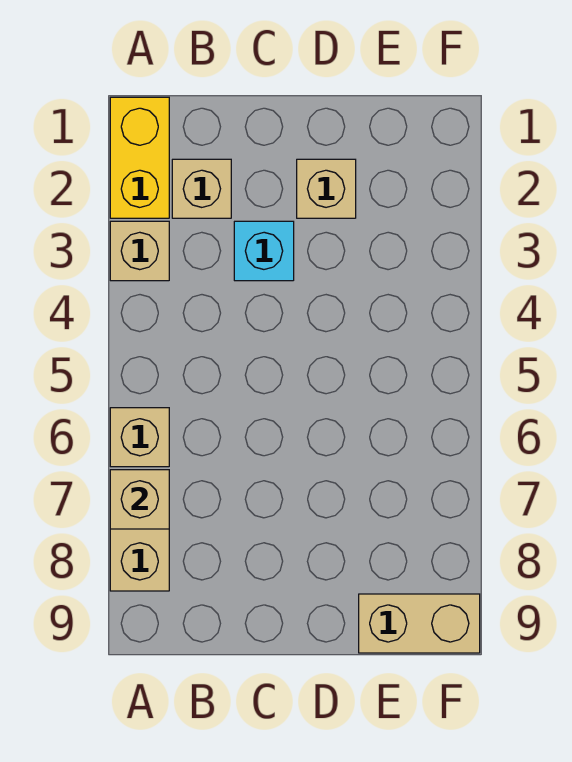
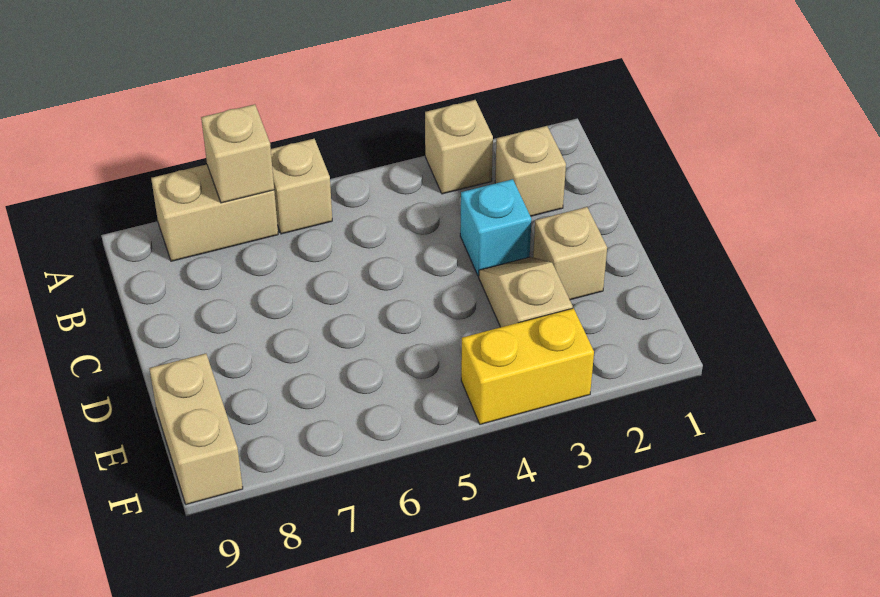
yellow 1x2 brick [110,97,169,218] -> yellow 1x2 brick moved to [461,308,594,424]
none -> tan 1x2 slope [479,257,573,327]

